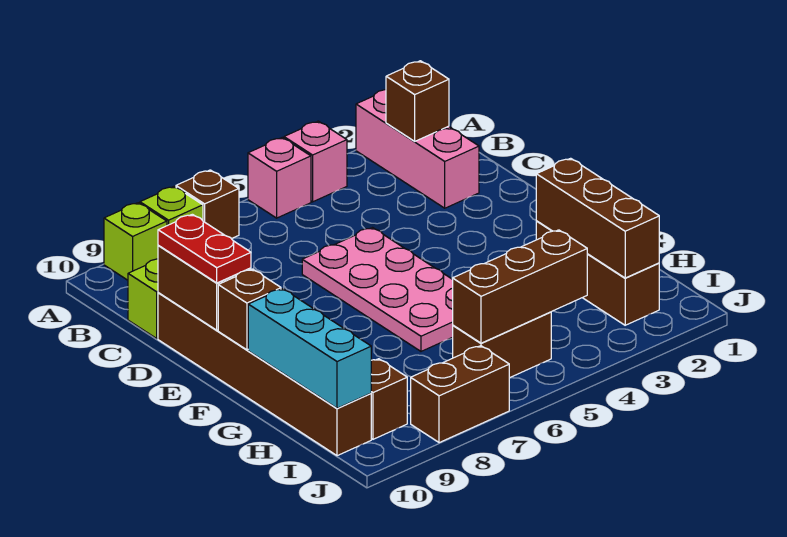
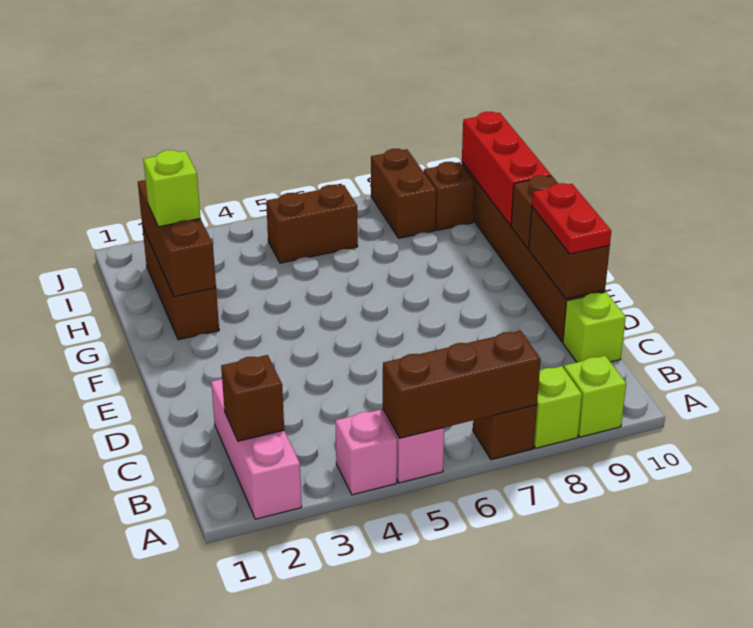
pink 2x4 plate [302,228,453,351] -> none
cyan 1x3 brick [248,289,371,408] -> red 1x3 brick [462,112,551,225]
none -> lime 1x1 brick [143,150,201,227]
brown 1x3 brick [453,230,587,343] -> brown 1x3 brick moved to [383,331,541,438]
brown 1x2 brick [411,346,509,443] -> brown 1x2 brick turned to [371,149,436,238]

